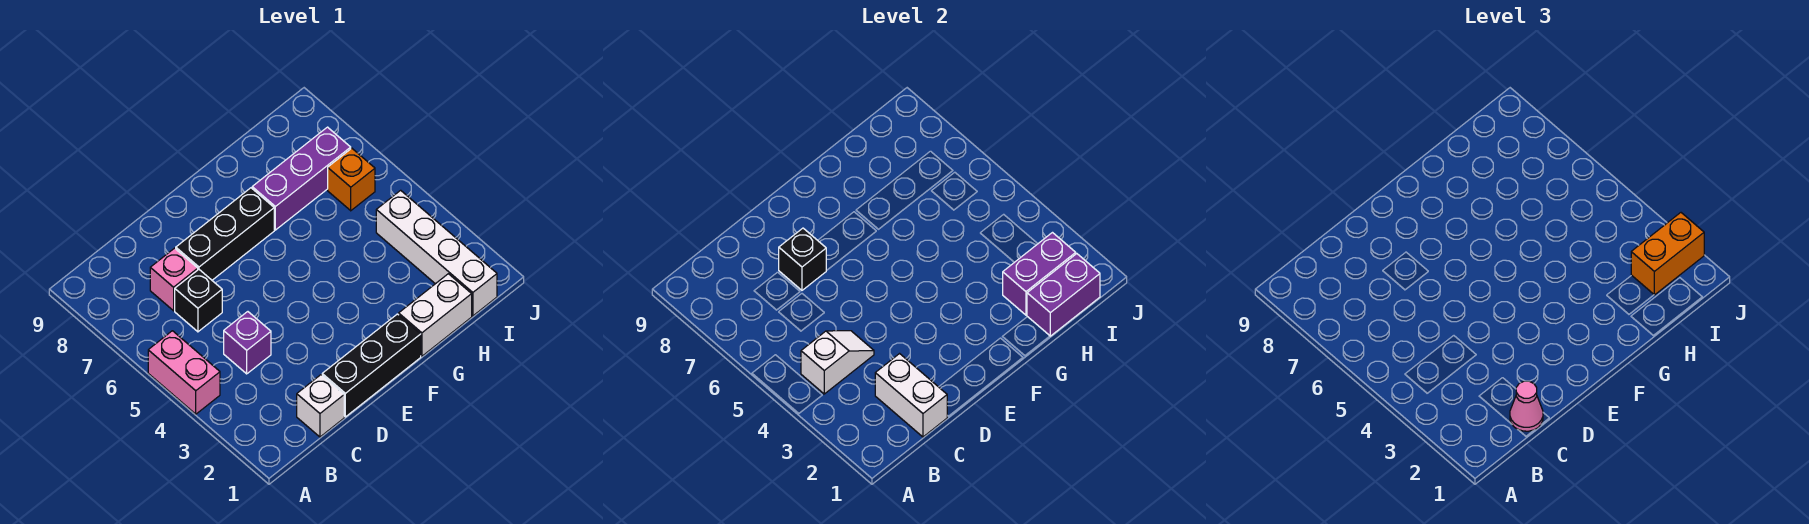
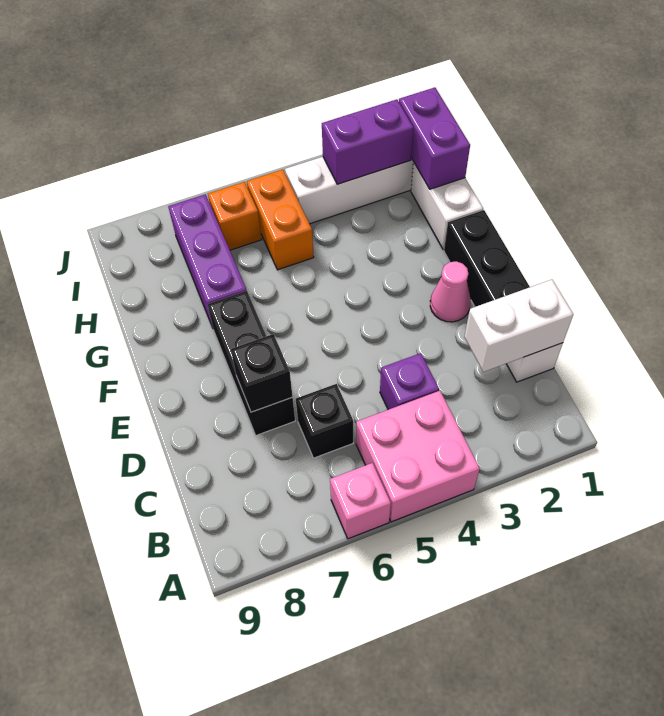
pink 1x2 brick [148,331,220,414] -> pink 2x2 brick [356,391,480,522]
white 1x2 slope [801,331,874,394] -> none
pink 1x1 cone [1510,381,1543,431] -> pink 1x1 cone moved to [430,261,471,322]
pink 1x1 brick [150,248,198,311] -> pink 1x1 brick moved to [330,463,391,539]
purple 1x2 brick [1003,233,1076,315] -> purple 1x2 brick turned to [322,99,413,184]
orange 1x2 brick [1631,213,1704,295] -> orange 1x2 brick moved to [247,169,314,270]

